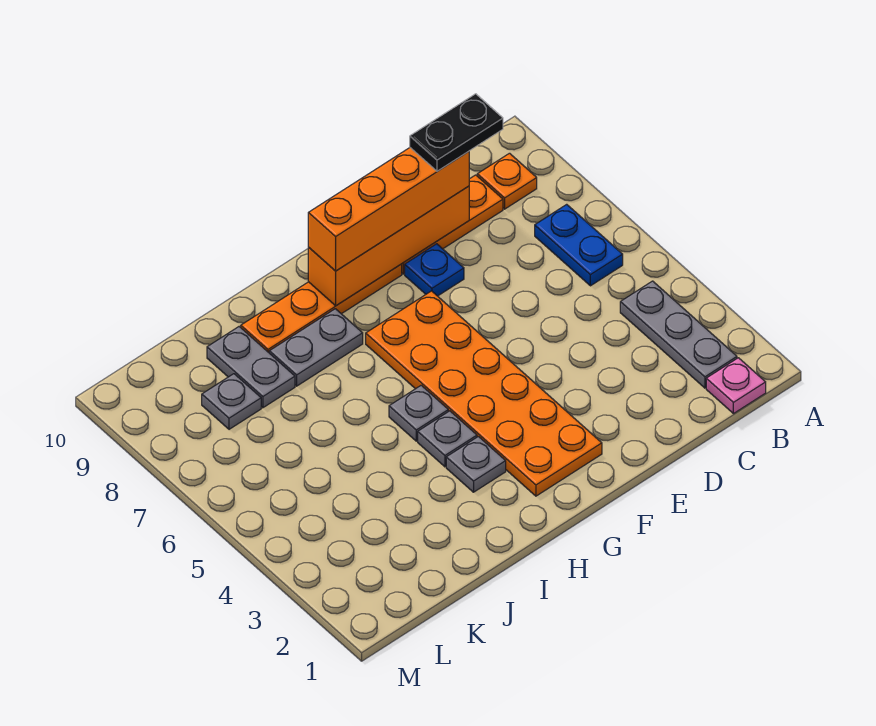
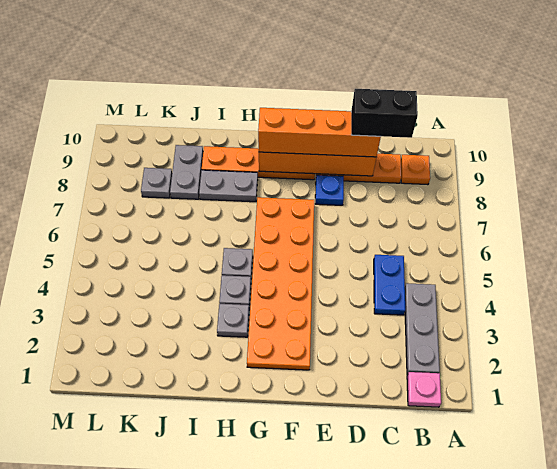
blue 1x2 plate [535,204,623,286] -> blue 1x2 plate moved to [374,255,405,315]
black 1x2 plate [410,94,503,171] -> black 1x2 brick [351,89,418,138]

